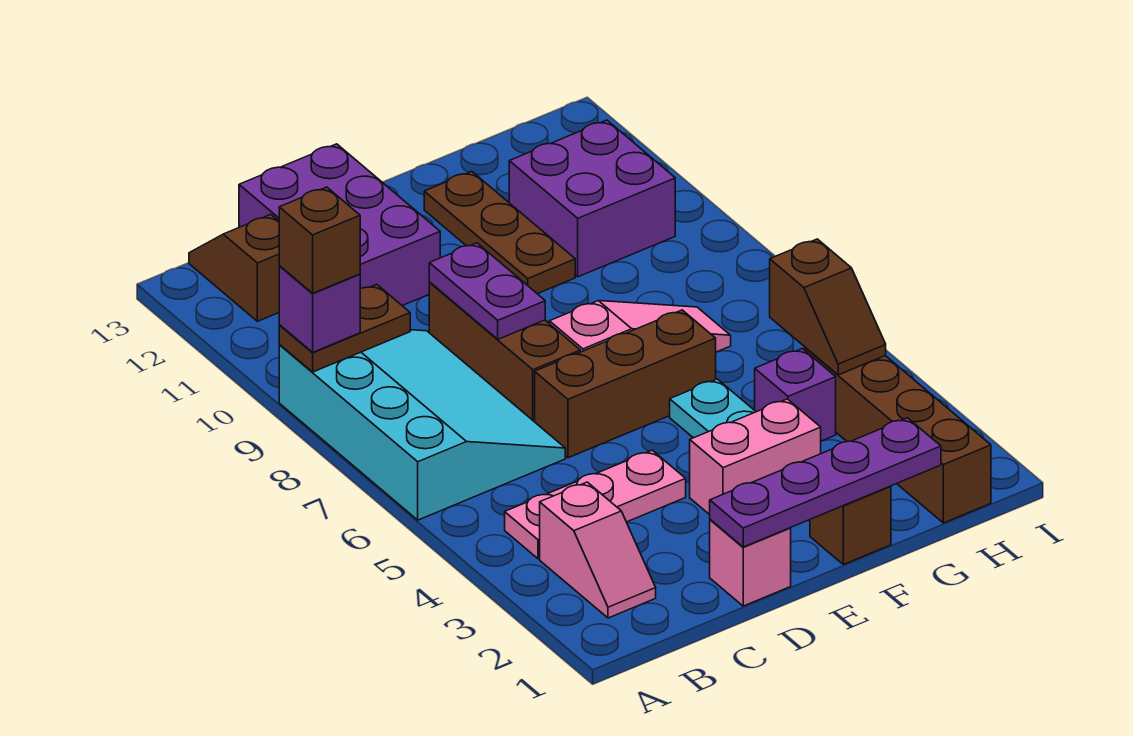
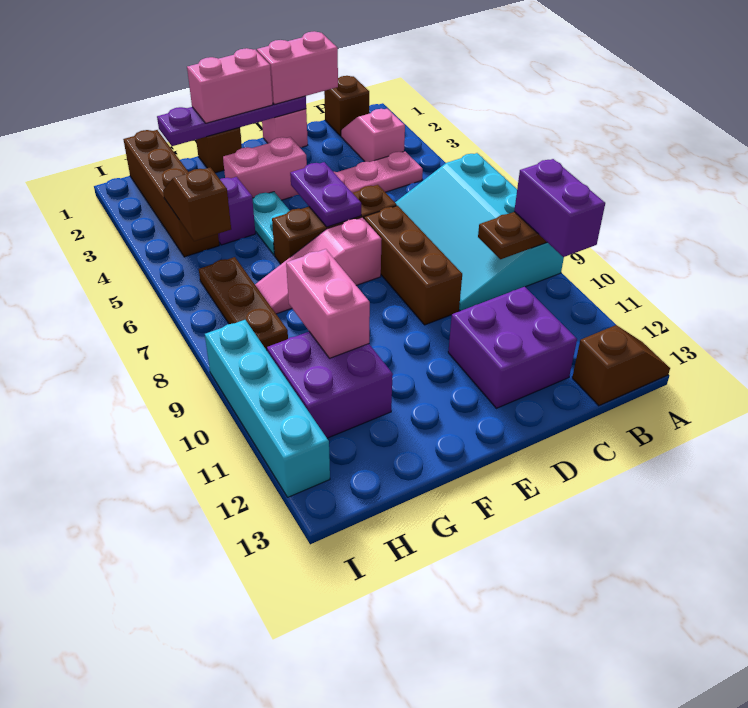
purple 1x1 brick [279,266,360,352] -> purple 1x2 brick [514,159,605,257]
brown 1x1 brick [279,187,360,293] -> brown 1x1 brick moved to [324,76,369,136]
brown 1x2 slope [189,214,279,321] -> brown 1x2 slope turned to [572,325,670,406]
none -> pink 1x2 brick [257,31,338,104]
purple 2x3 brick [239,144,440,306] -> purple 2x2 brick [448,287,577,408]
purple 1x2 plate [429,243,545,339] -> purple 1x2 plate moved to [290,162,361,227]
none -> pink 1x2 brick [187,48,273,123]
brown 1x3 plate [424,171,575,294] -> brown 1x3 plate moved to [199,257,288,350]
none -> pink 1x2 brick [286,249,370,358]
none -> cyan 1x4 brick [205,320,330,497]

